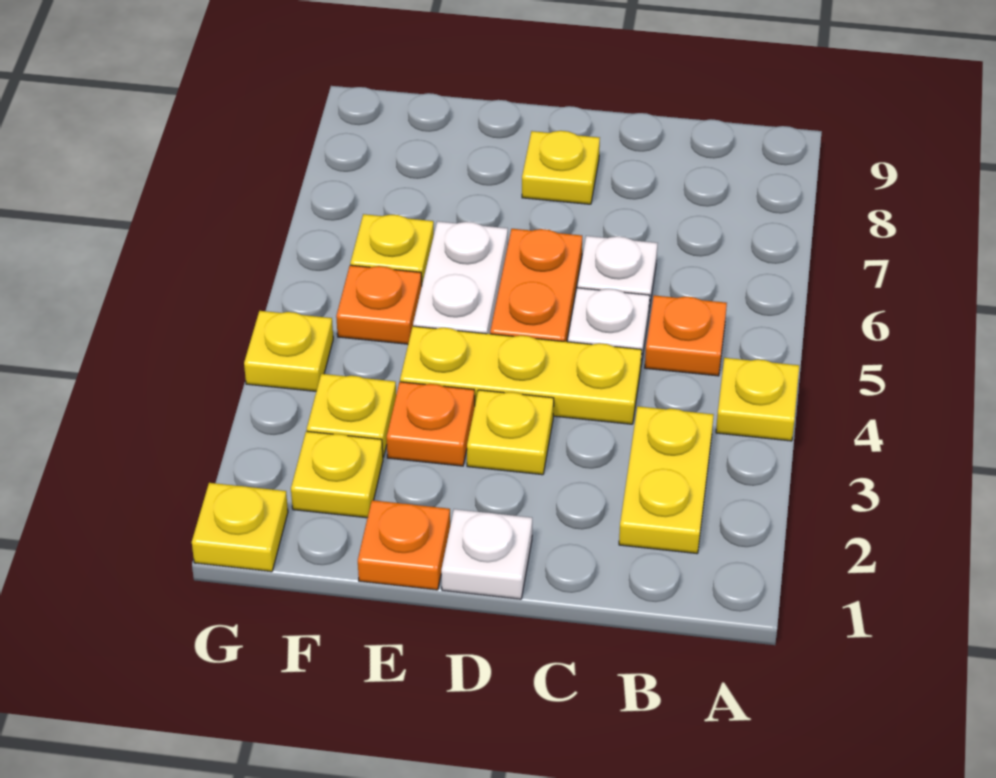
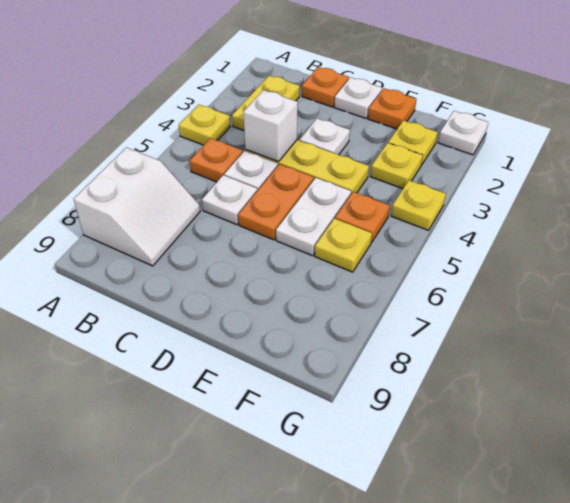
none -> white 2x2 slope [74,148,200,266]
none -> white 1x1 brick [244,90,298,162]
yellow 1x1 plate [467,390,554,475] -> white 1x1 plate [300,118,350,155]
yellow 1x1 plate [522,131,600,204] -> none
orange 1x1 plate [387,382,475,466] -> orange 1x1 plate moved to [302,67,349,107]
yellow 1x1 plate [192,483,288,572] -> white 1x1 plate [438,111,488,155]

